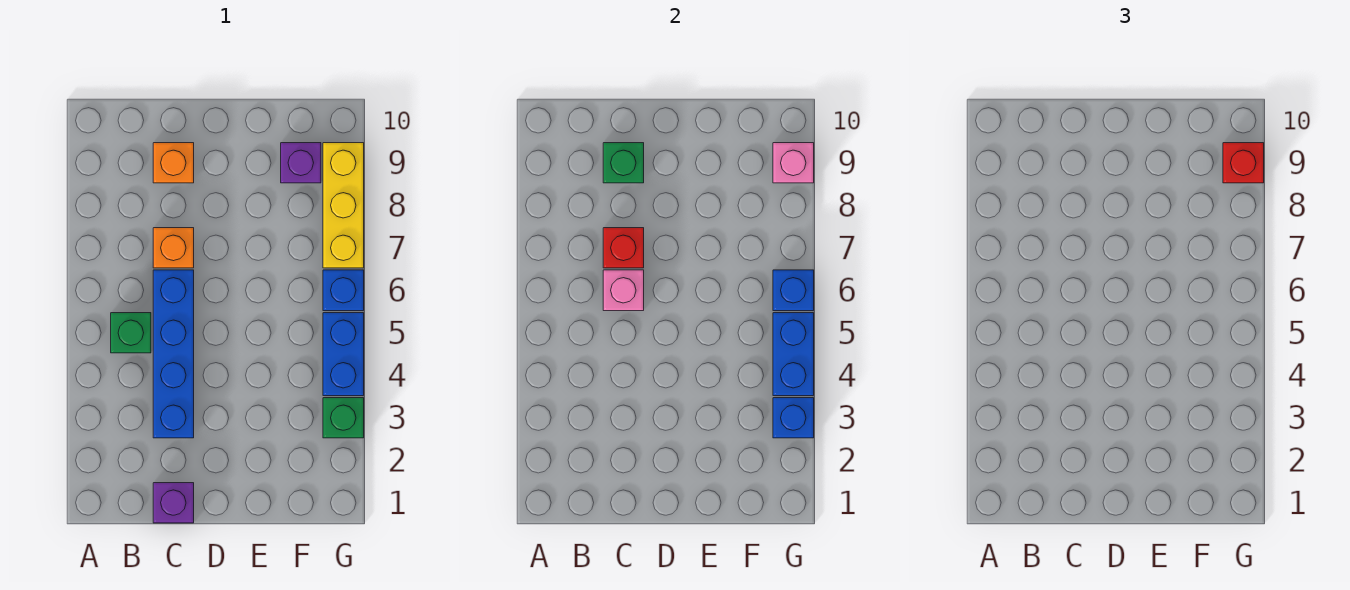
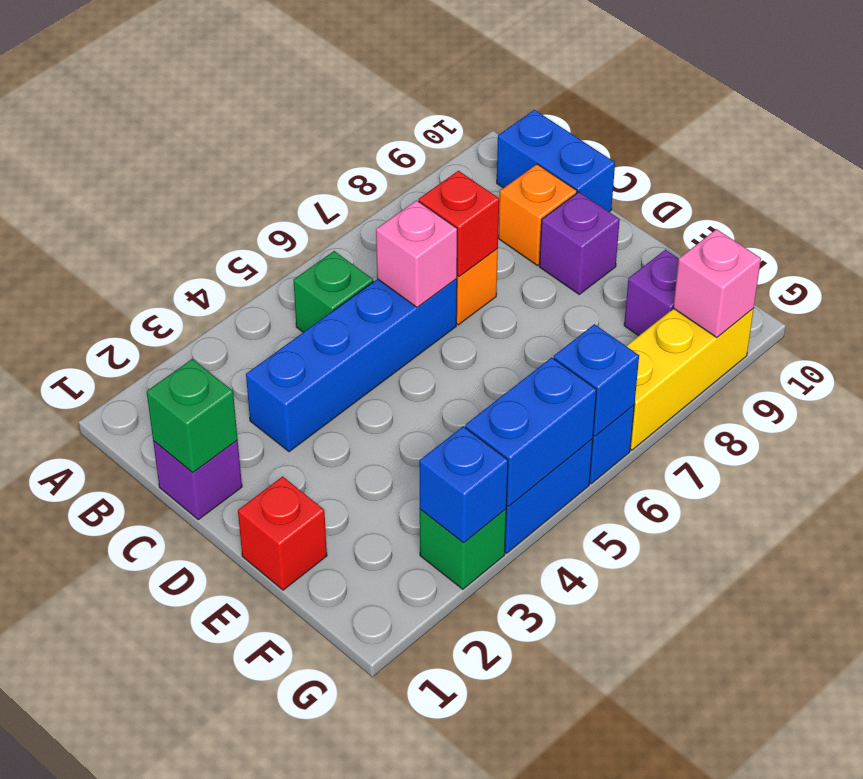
none -> blue 1x2 brick [497,110,615,212]
green 1x1 brick [603,143,644,183] -> green 1x1 brick moved to [147,359,238,473]
none -> purple 1x1 brick [539,192,620,294]
red 1x1 brick [1223,143,1264,183] -> red 1x1 brick moved to [238,476,327,590]

